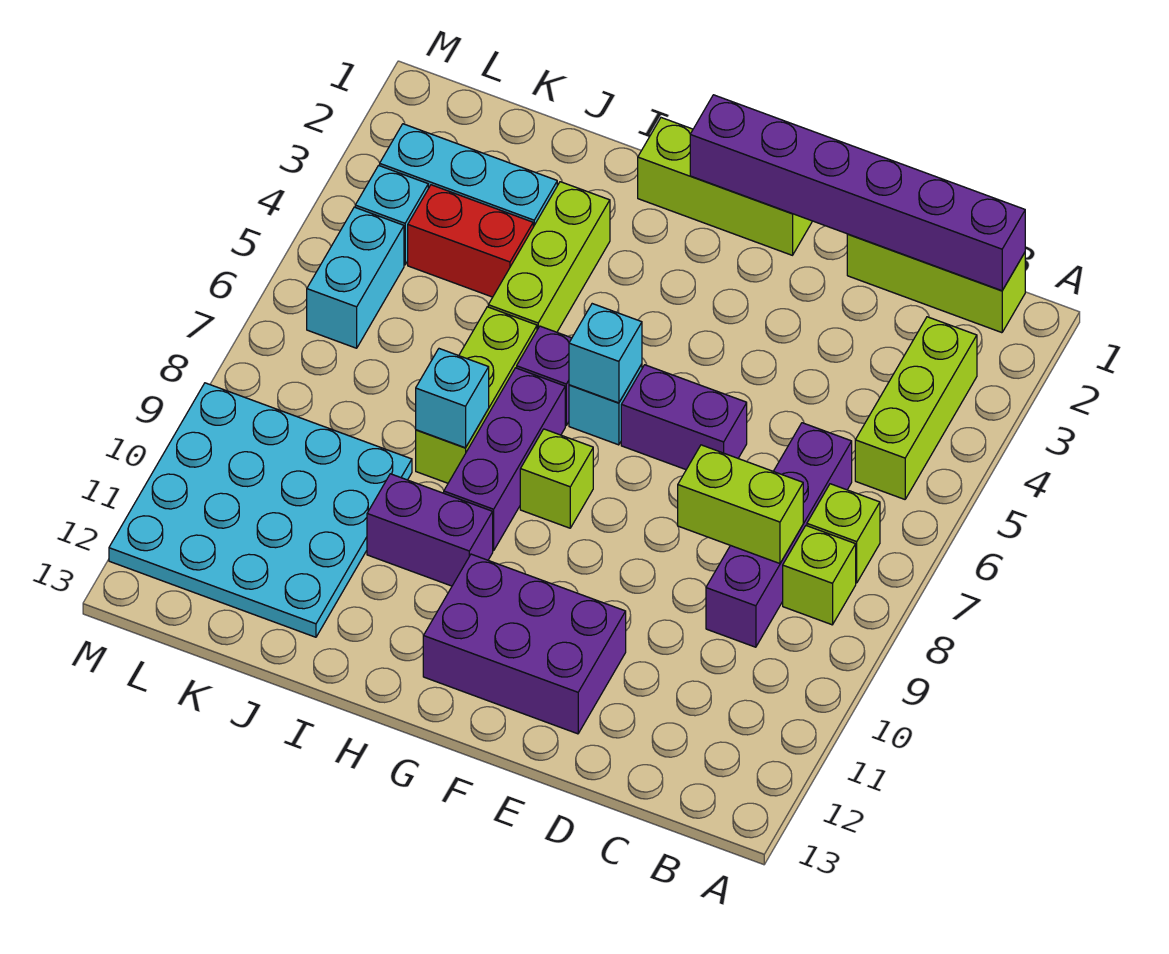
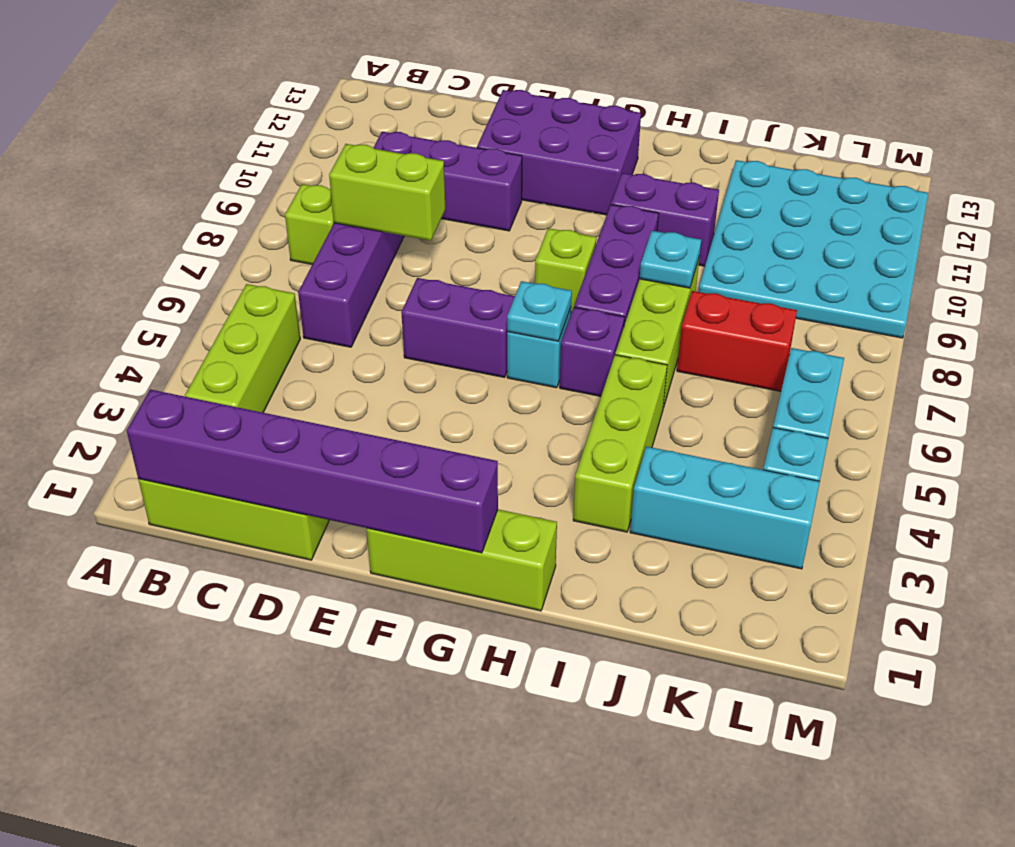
lime 1x1 brick [807,484,880,583] -> none
none -> purple 1x3 brick [373,132,522,231]
cyan 1x1 brick [569,304,642,403] -> cyan 1x1 plate [507,281,572,341]
cyan 1x1 brick [416,349,489,448] -> cyan 1x1 plate [640,231,701,288]
red 1x2 brick [408,185,533,297] -> red 1x2 brick moved to [677,291,797,391]

